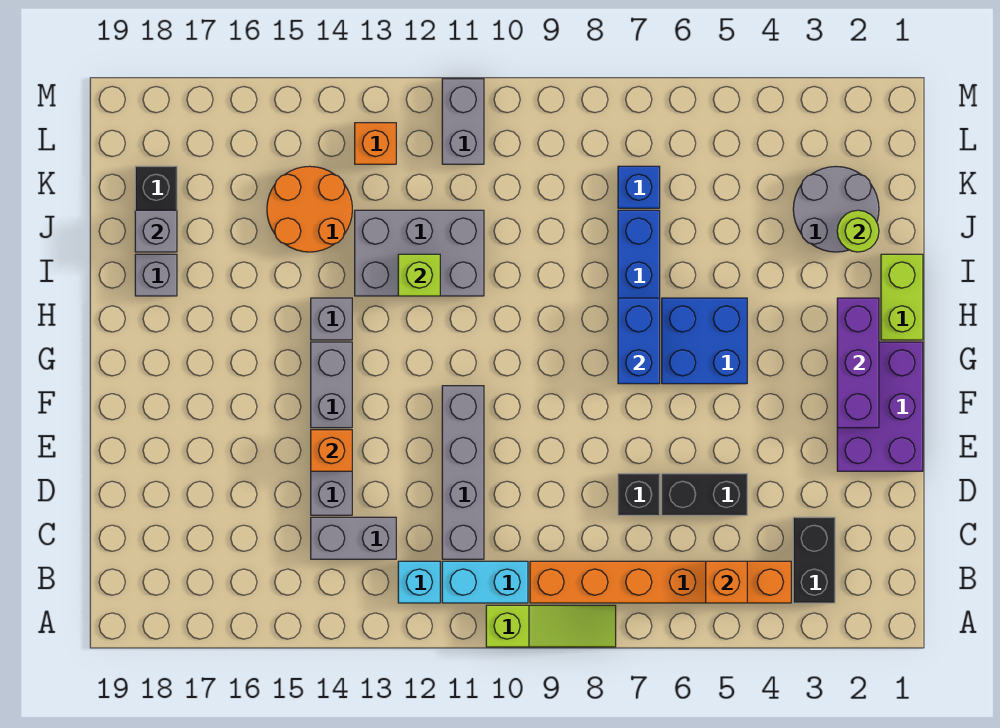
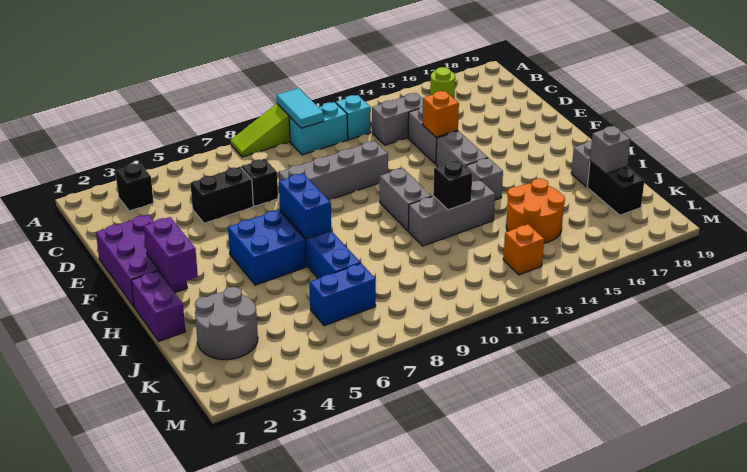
none -> cyan 1x2 tile [277,88,324,128]
black 1x2 brick [793,517,835,603] -> black 1x1 brick [116,163,154,211]
orange 1x6 brick [530,561,791,603] -> none
orange 1x1 brick [706,561,747,603] -> none
grey 1x4 brick [442,386,484,559] -> grey 1x4 brick turned to [279,141,388,200]
purple 1x3 brick [837,298,879,428] -> purple 1x2 brick [144,217,198,286]
lime 1x2 brick [881,254,923,340] -> purple 1x2 brick [131,271,185,341]
grey 2x3 brick [355,210,484,296] -> grey 1x3 brick [408,180,495,246]
lime 1x1 brick [398,254,440,296] -> black 1x1 brick [433,160,472,210]
lime 1x1 round brick [837,210,879,252] -> lime 1x1 round brick moved to [430,67,455,99]
blue 1x1 brick [618,166,660,208] -> blue 1x2 brick [309,263,376,326]
grey 1x2 brick [442,79,484,164] -> grey 1x2 brick moved to [380,168,432,231]

